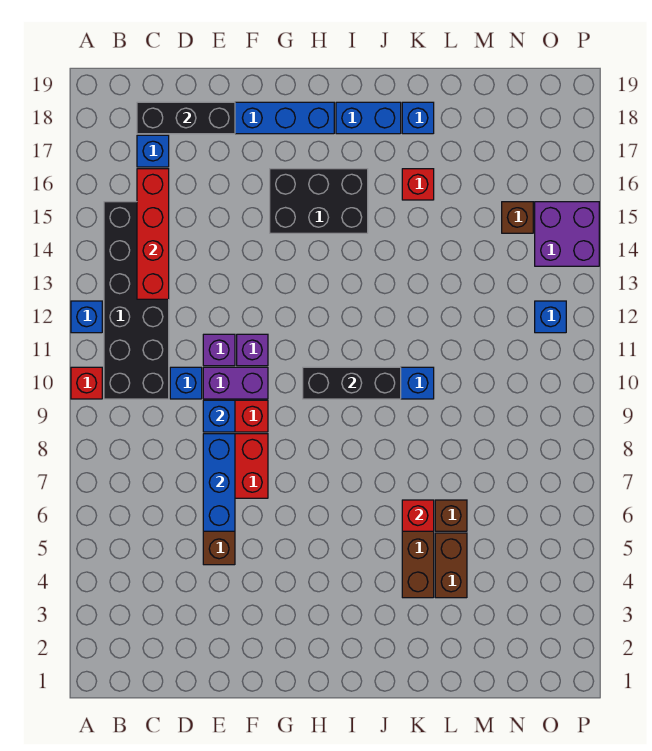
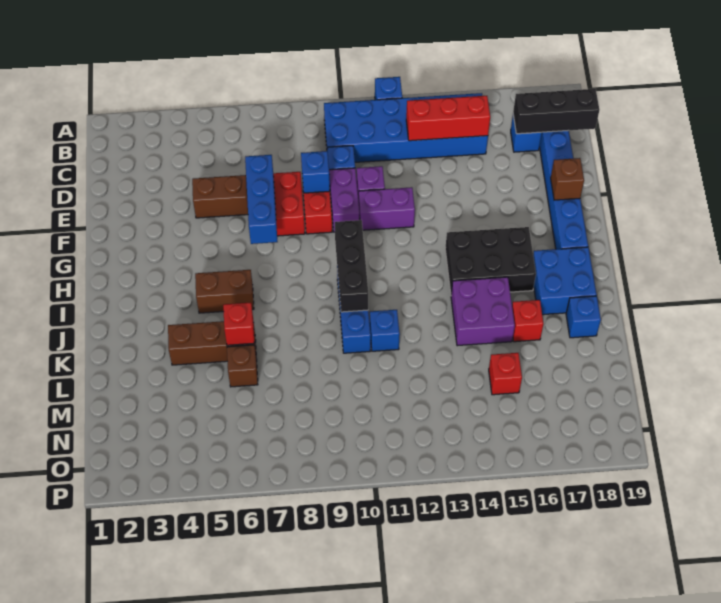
red 1x1 brick [71,367,102,399] -> red 1x1 brick moved to [489,353,522,395]
black 2x6 brick [104,202,169,399] -> blue 2x6 brick [324,93,488,162]
red 1x4 brick [137,169,169,299] -> red 1x3 brick [406,96,490,141]
black 1x3 brick [137,102,235,134] -> black 1x3 brick turned to [513,89,599,134]
blue 1x3 brick [203,434,235,531] -> blue 1x3 brick turned to [245,155,277,244]
purple 1x1 brick [237,334,268,366] -> purple 1x2 brick [359,187,415,230]
black 2x3 brick [270,169,368,233] -> black 2x3 brick turned to [445,227,536,293]
blue 1x2 brick [336,102,401,134] -> blue 2x2 brick [533,247,597,315]
brown 1x2 brick [435,533,467,598] -> brown 1x2 brick moved to [195,270,254,313]
brown 1x1 brick [502,202,533,233] -> brown 1x1 brick moved to [551,158,584,200]
blue 1x1 brick [535,301,566,333] -> blue 1x1 brick moved to [370,310,400,351]
purple 2x2 brick [535,202,599,266] -> purple 2x2 brick moved to [451,277,515,346]

